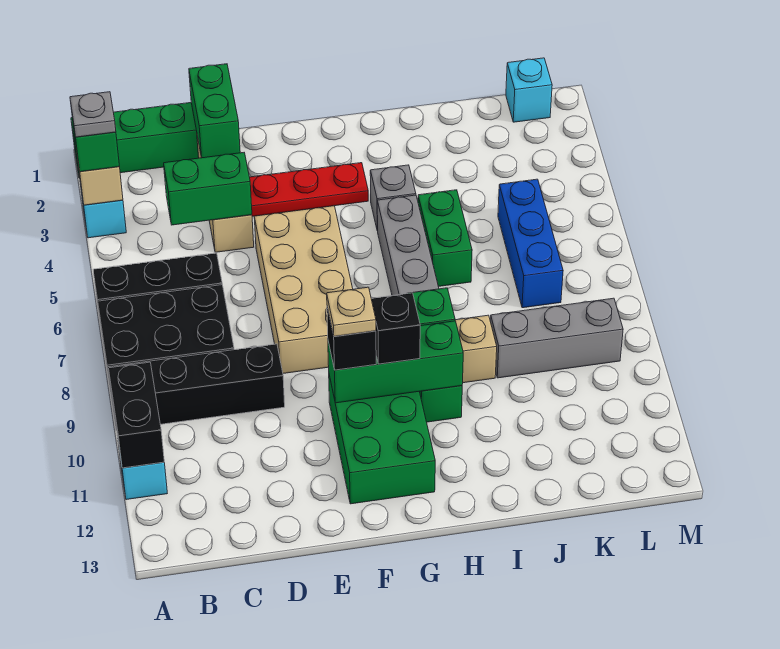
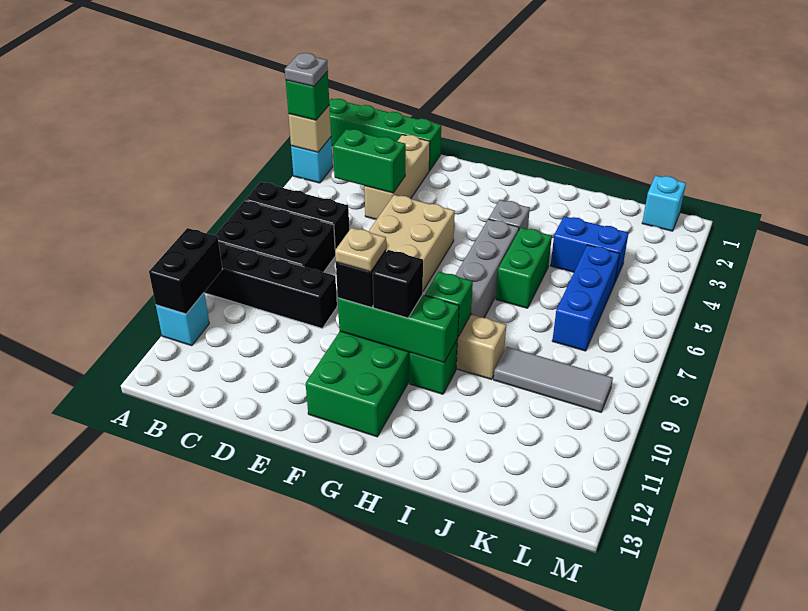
green 1x2 brick [189,64,240,158] -> none
red 1x3 plate [250,163,368,216] -> none
none -> blue 1x2 brick [551,216,629,282]
grey 1x3 brick [491,298,623,378] -> grey 1x3 tile [494,347,613,412]

